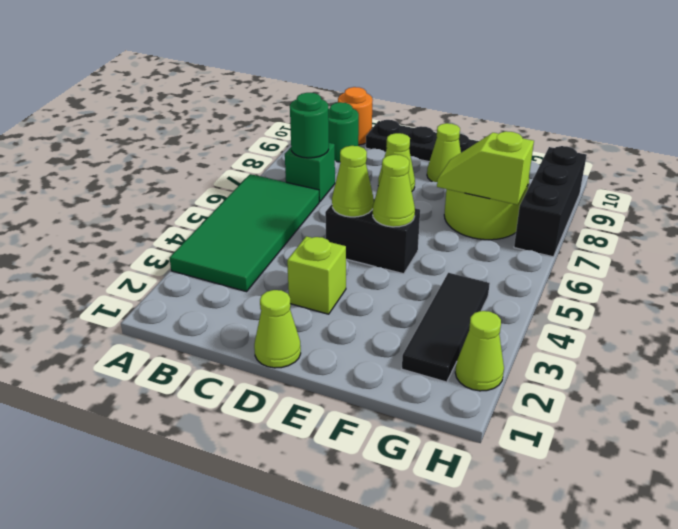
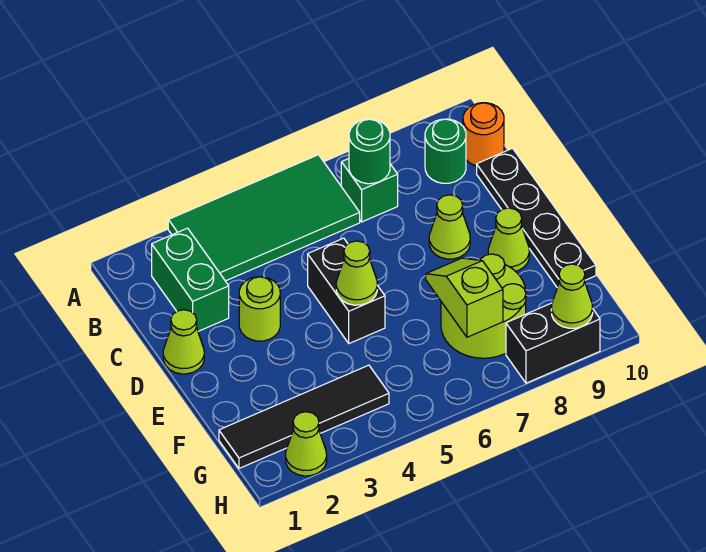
none -> green 1x2 brick [152,228,229,331]
lime 1x1 brick [287,236,346,314] -> lime 1x1 round brick [239,277,280,341]
lime 1x1 cone [332,146,374,217] -> lime 1x1 cone moved to [551,264,593,328]
black 1x3 tile [402,273,490,382] -> black 1x4 tile [219,365,389,468]
black 1x3 brick [514,146,587,257] -> black 1x2 brick [506,303,600,383]

